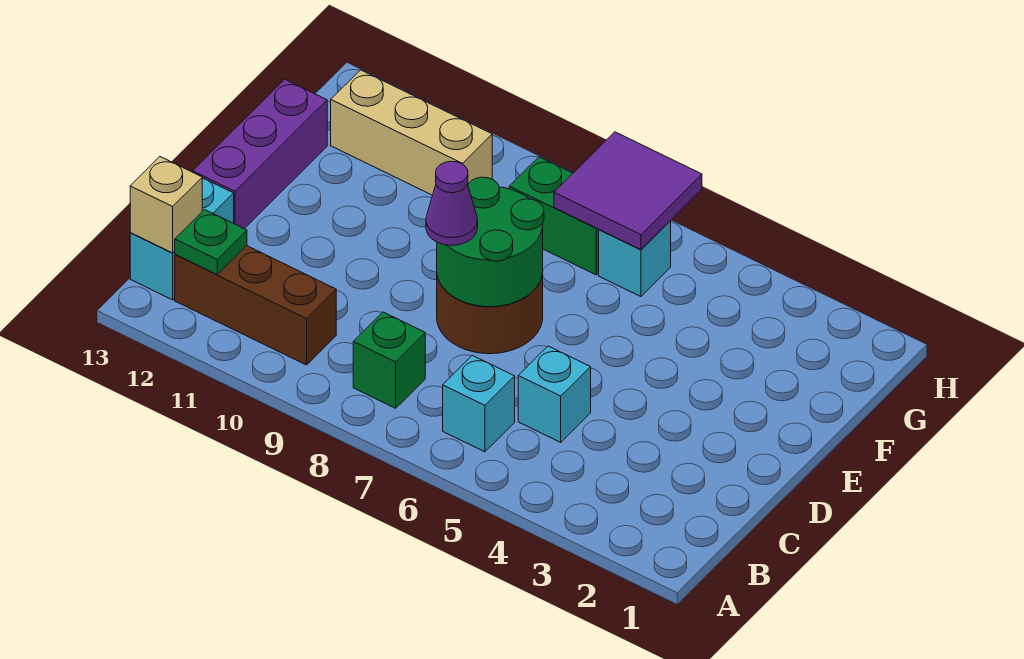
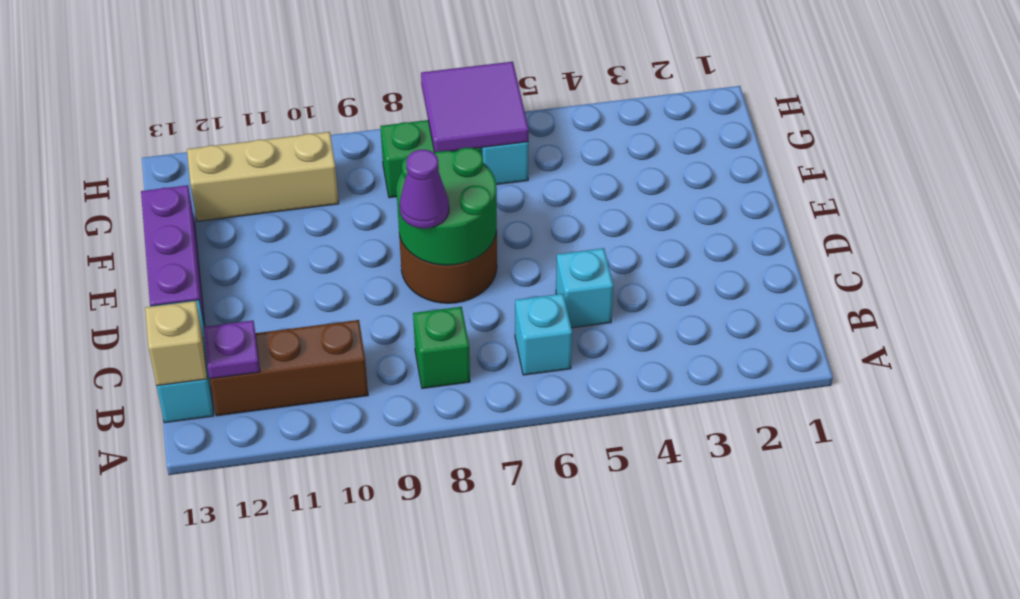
green 1x1 plate [174,210,247,274] -> purple 1x1 plate [204,321,260,379]

